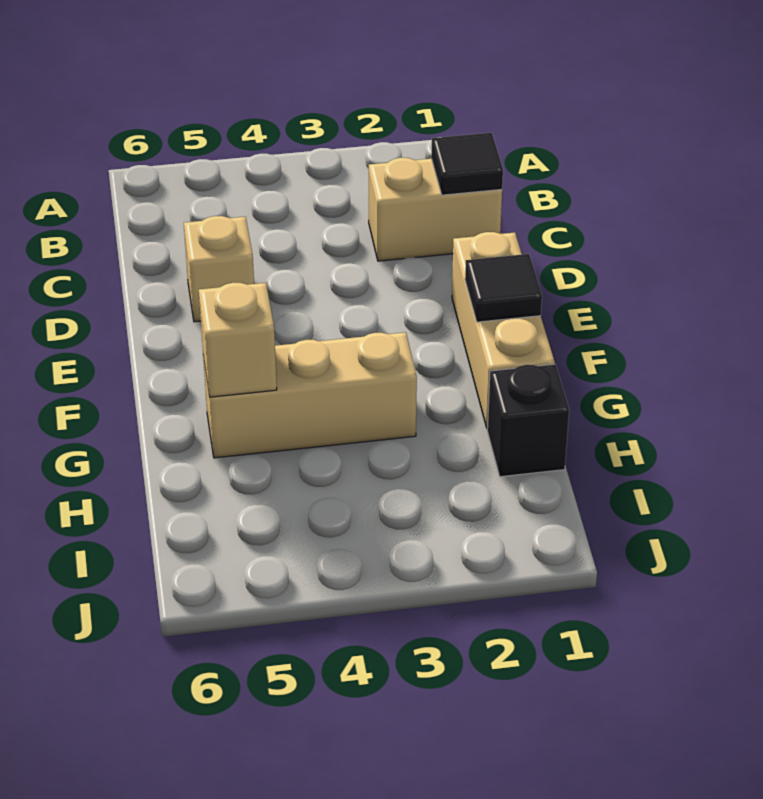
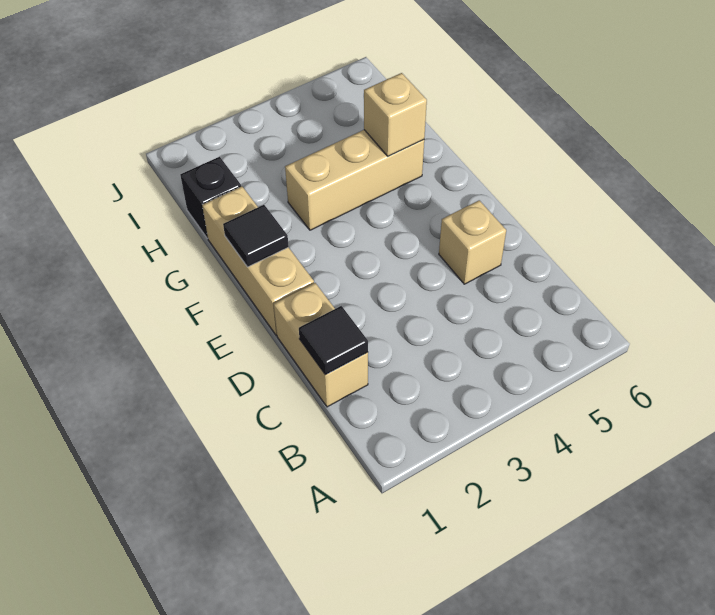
tan 1x2 brick [369,158,502,261] -> tan 1x2 brick turned to [274,283,368,407]

